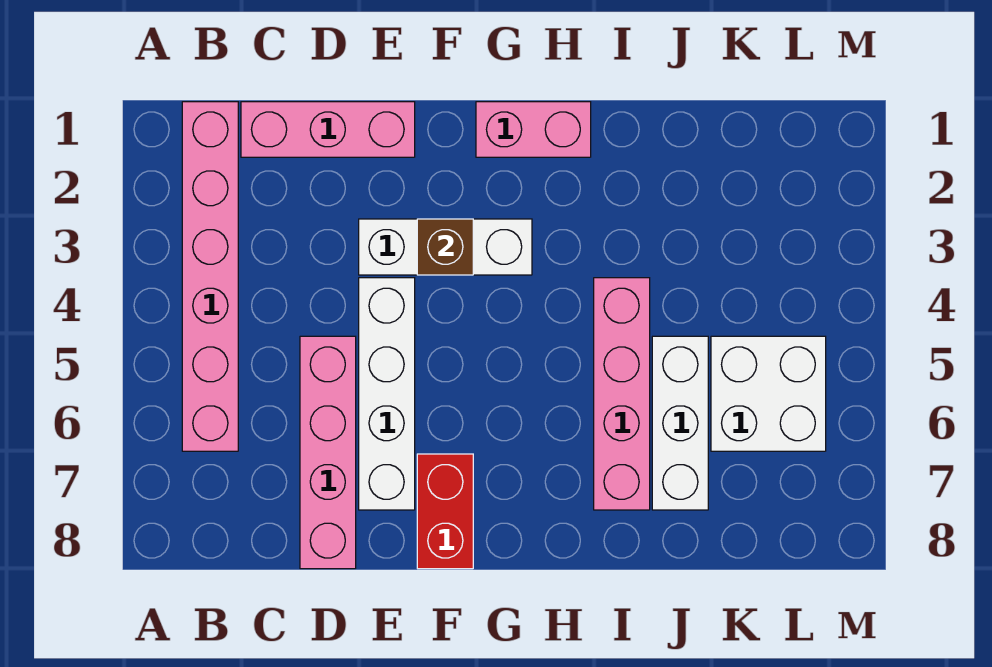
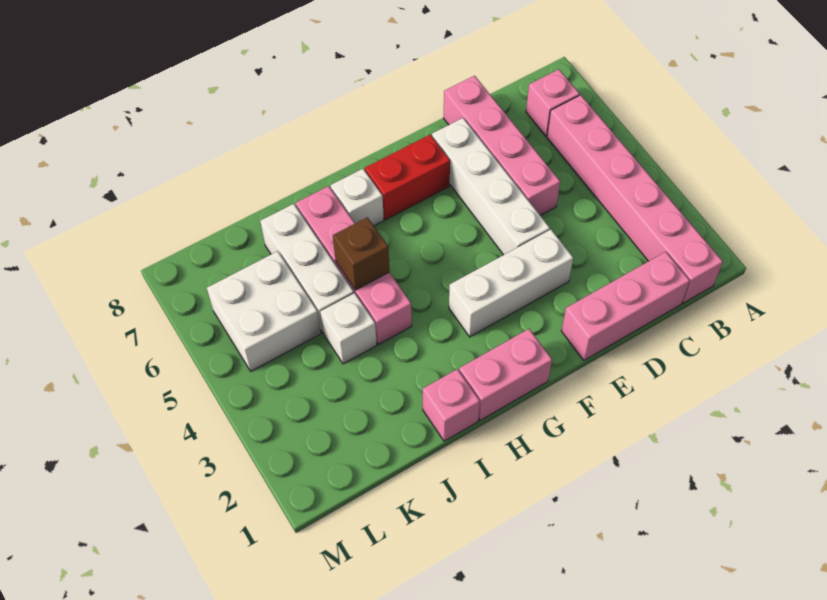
none -> pink 1x1 brick [526,69,580,136]
brown 1x1 brick [417,219,473,275] -> brown 1x1 brick moved to [333,217,390,290]
red 1x2 brick [417,454,473,569] -> red 1x2 brick turned to [365,135,450,220]
none -> white 1x1 brick [330,169,384,226]
none -> pink 1x1 brick [423,369,480,441]
none -> white 1x1 brick [320,293,377,364]

